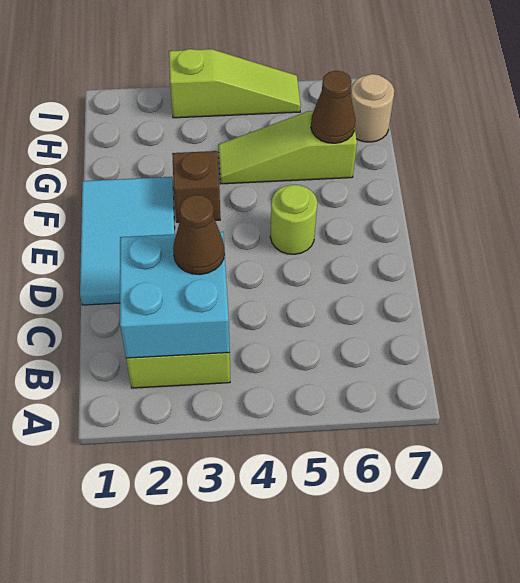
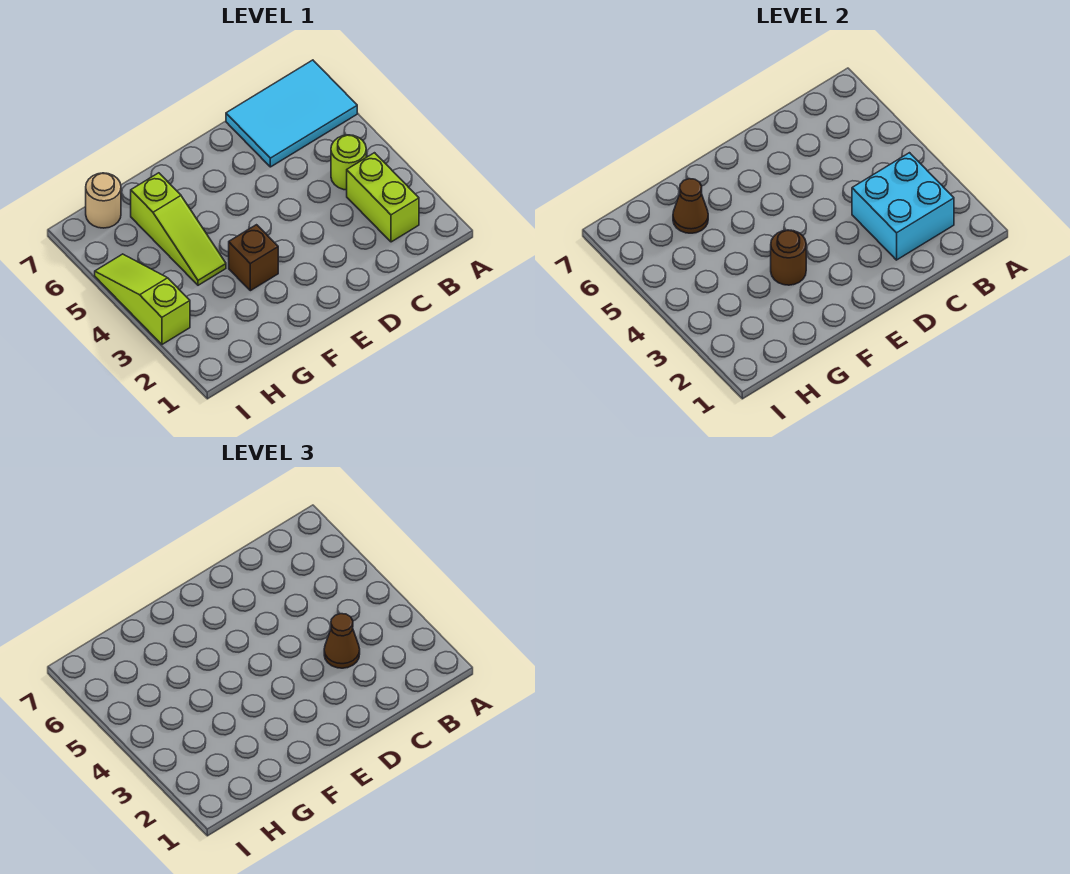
cyan 2x3 tile [80,177,175,305] -> cyan 2x3 tile moved to [226,60,357,167]
lime 1x1 round brick [270,185,317,254] -> lime 1x1 round brick moved to [331,135,366,190]
none -> brown 1x1 round brick [771,230,806,285]

